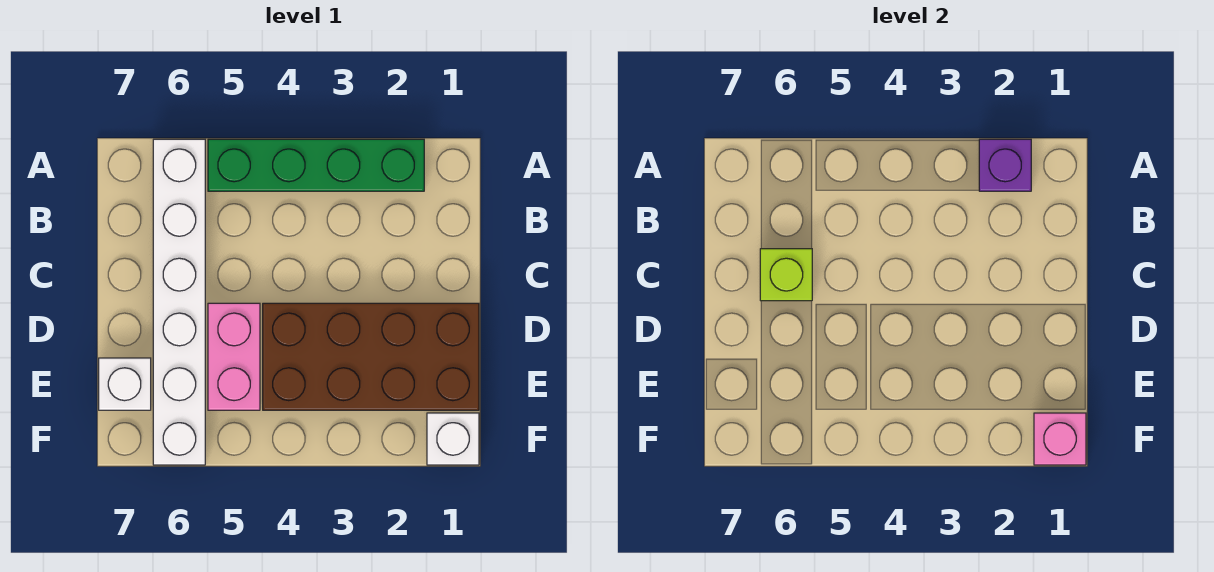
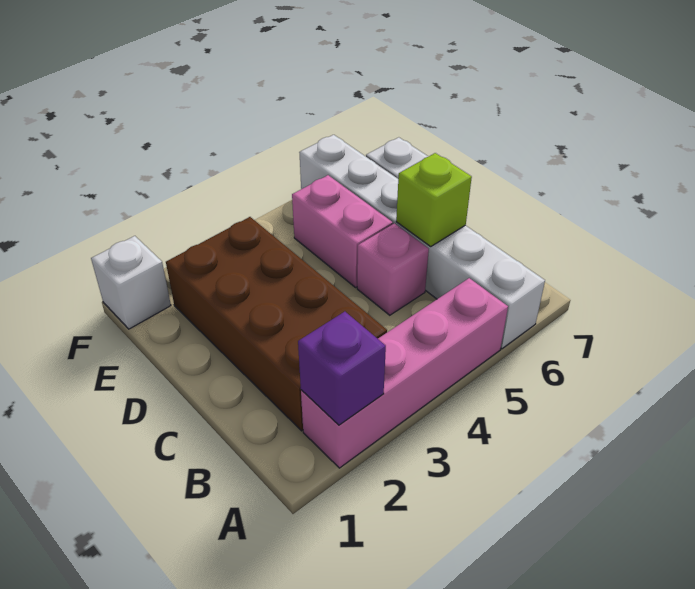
green 1x4 brick [208,139,424,191] -> pink 1x4 brick [301,278,508,468]
brown 2x4 brick [263,303,479,410] -> brown 2x4 brick turned to [166,217,387,431]
pink 1x1 brick [1034,413,1086,465] -> pink 1x1 brick moved to [357,223,429,315]

